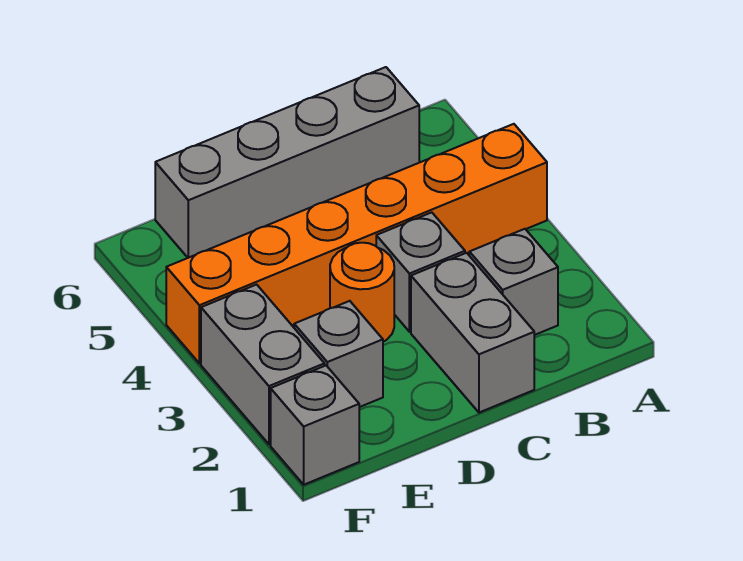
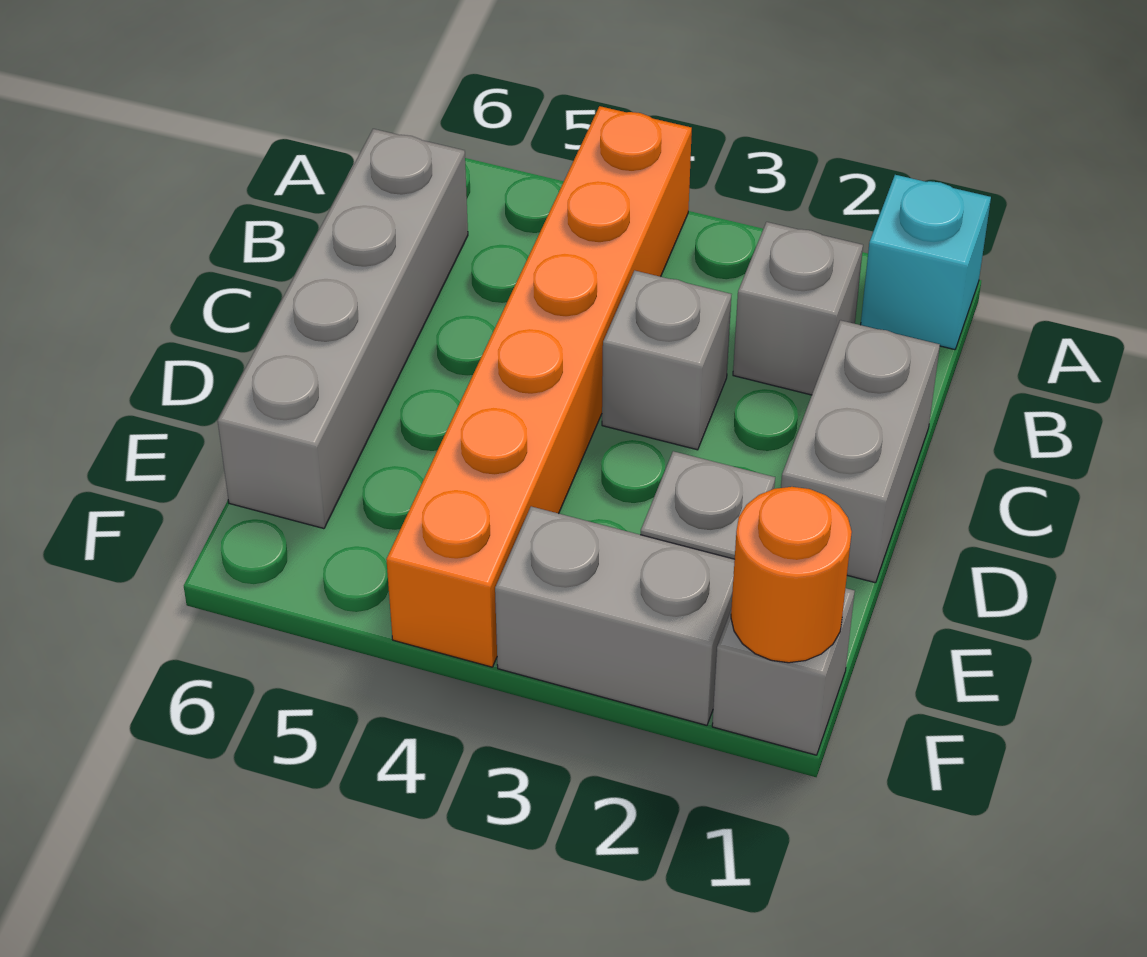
none -> cyan 1x1 brick [861,175,991,350]
grey 1x2 brick [411,253,534,413] -> grey 1x2 brick turned to [781,320,940,583]
orange 1x1 round brick [330,243,394,342] -> orange 1x1 round brick moved to [731,487,852,663]

